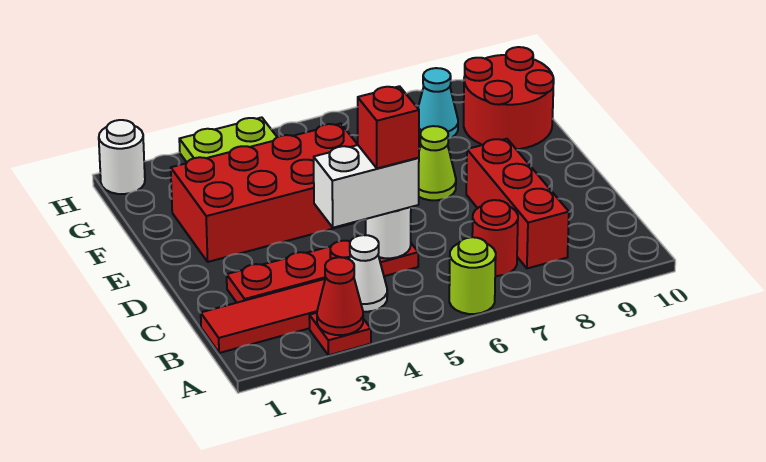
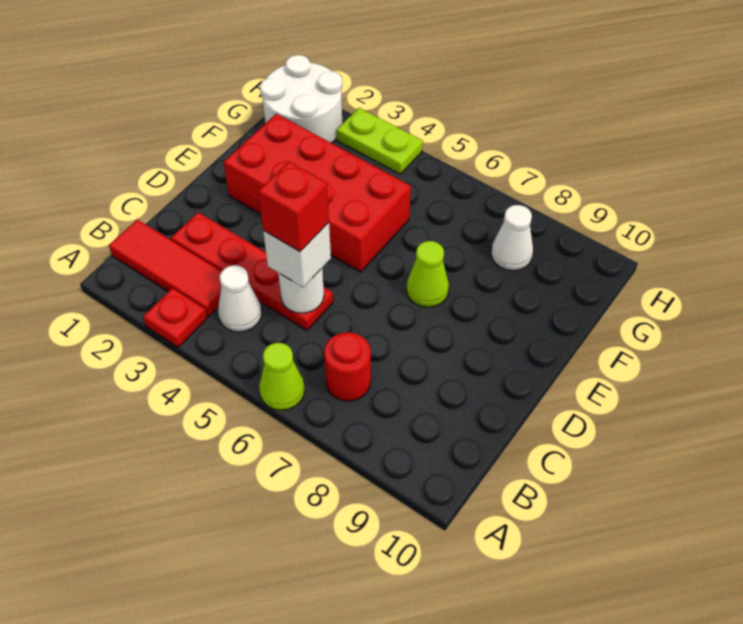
red 1x1 cone [317,257,363,335] -> none
lime 1x1 round brick [449,237,496,314] -> lime 1x1 cone [259,343,305,410]
red 1x3 brick [466,139,569,269] -> none
white 1x2 brick [314,145,419,228] -> white 1x1 brick [263,223,331,287]
red 2x2 round brick [464,47,554,149] -> none
cyan 1x1 cone [418,68,458,138] -> white 1x1 cone [491,205,533,271]
white 1x1 round brick [99,120,145,194] -> white 2x2 round brick [260,55,342,143]

